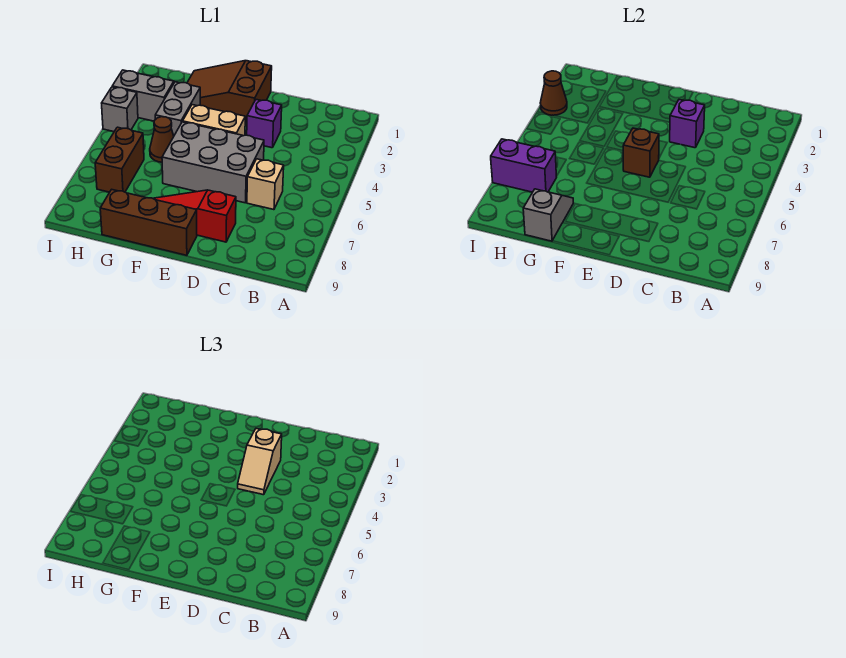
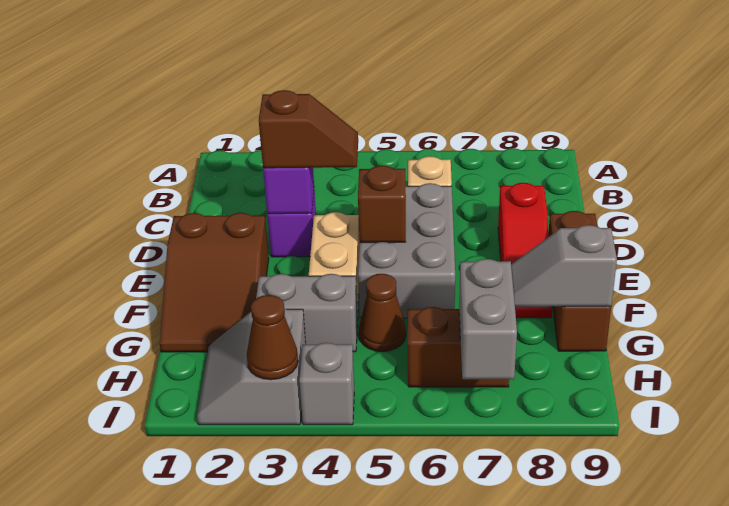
tan 1x2 slope [238,429,282,495] -> brown 1x2 slope [259,90,358,168]
purple 1x2 brick [491,139,557,192] -> grey 1x2 brick [459,259,517,379]

